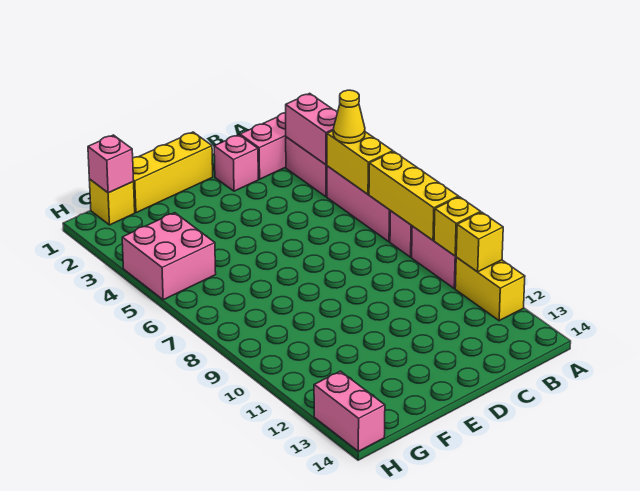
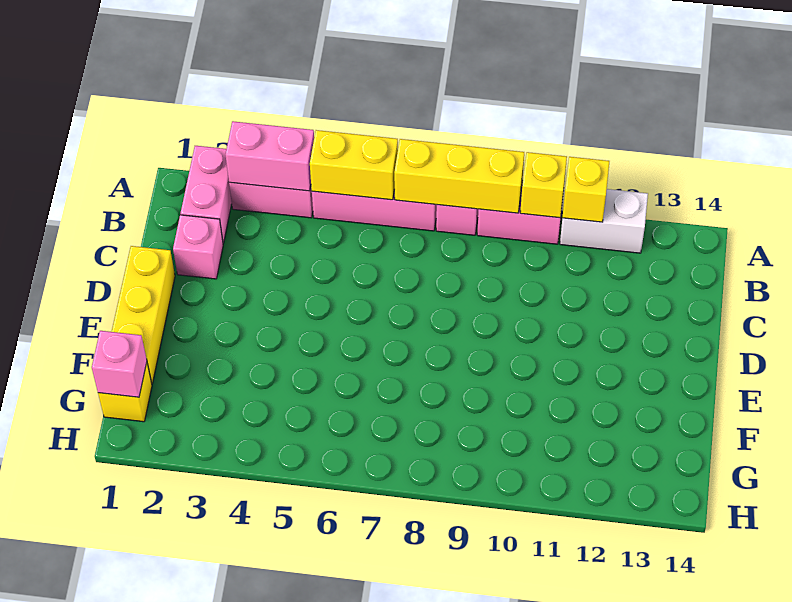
yellow 1x1 cone [333,90,365,143] -> none
yellow 1x2 brick [455,258,525,321] -> white 1x2 brick [560,189,648,253]
pink 2x2 brick [122,213,216,300] -> none
pink 1x2 brick [314,371,385,451] -> none

